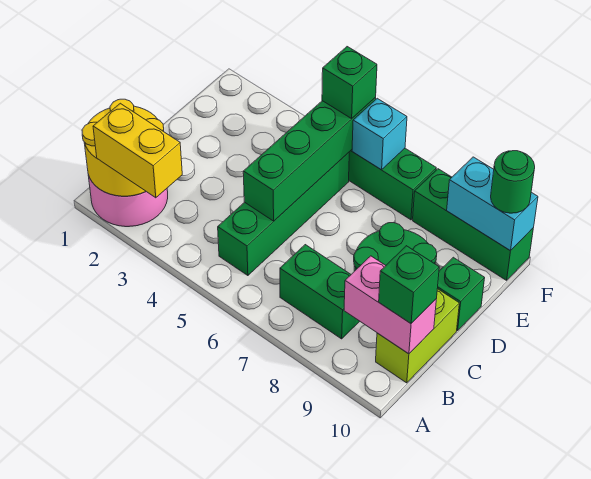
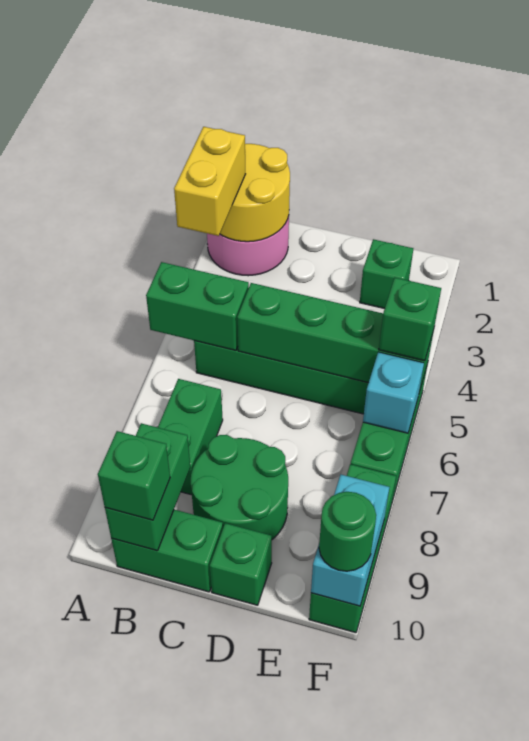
none -> green 1x2 brick [146,262,249,351]
pink 1x2 brick [344,256,436,354] -> green 1x2 brick [105,423,190,551]
lime 1x2 brick [376,289,459,383] -> green 1x2 brick [111,510,223,592]
none -> green 1x1 brick [360,239,413,309]

